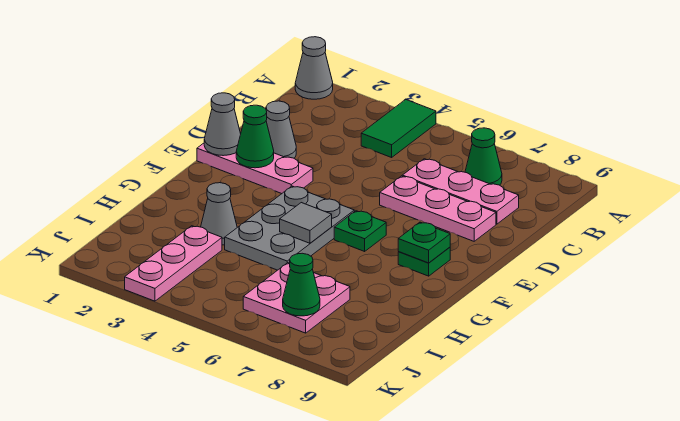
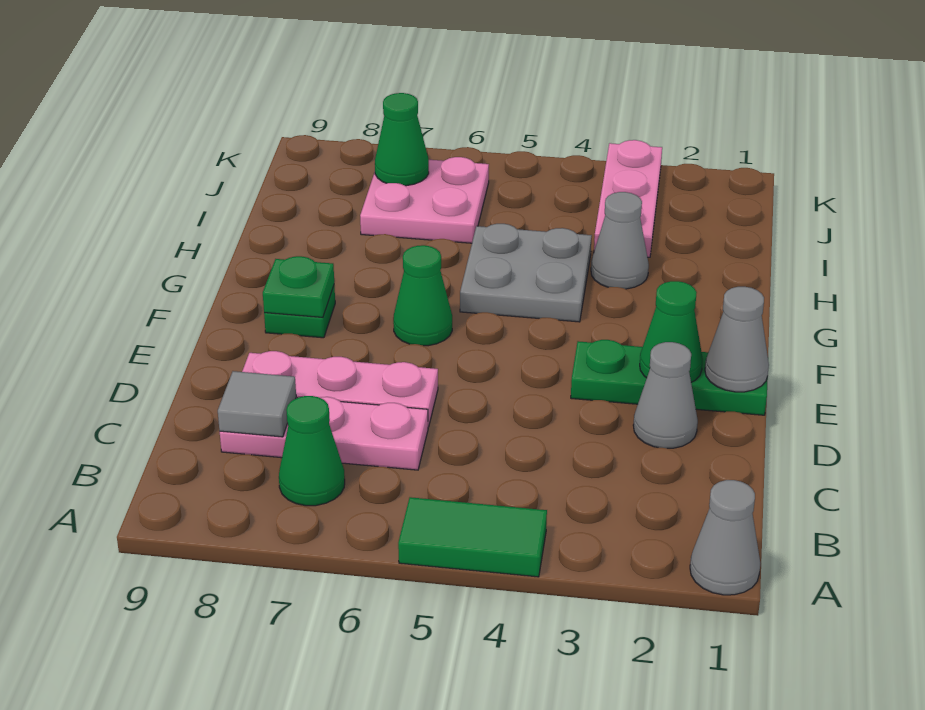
green 1x2 tile [361,99,436,157] -> green 1x2 tile turned to [398,497,547,577]
pink 1x3 plate [197,143,313,194] -> green 1x3 plate [571,340,768,415]
grey 2x3 plate [225,186,354,270] -> grey 2x2 plate [460,224,592,322]
green 1x1 plate [334,211,386,251] -> green 1x1 cone [393,245,452,346]
grey 1x1 tile [280,203,332,243] -> grey 1x1 tile moved to [218,371,296,437]

